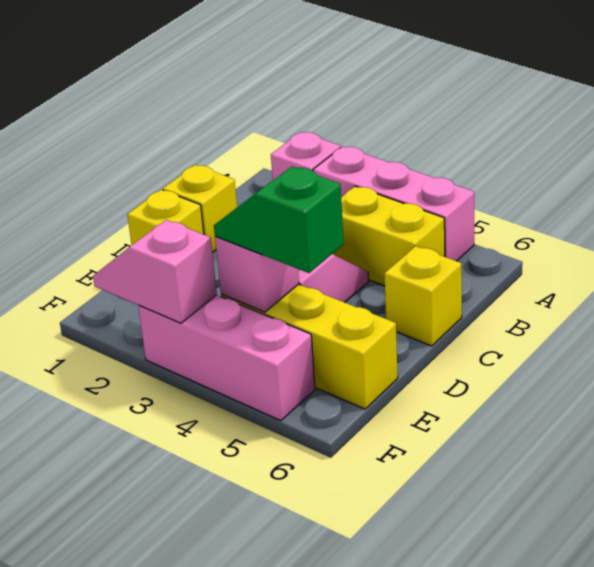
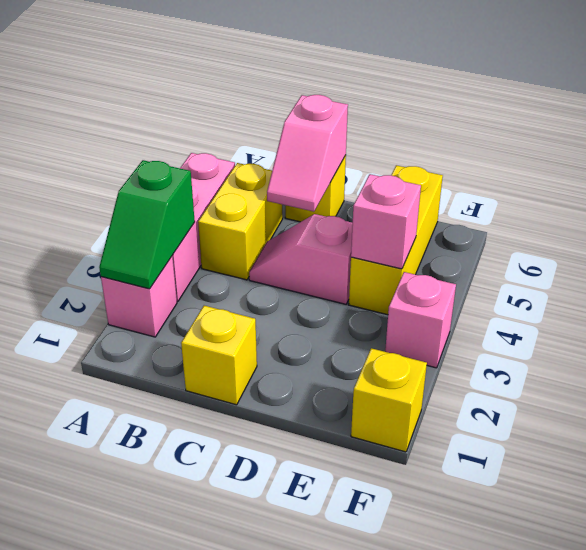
yellow 1x1 brick [127,190,204,245] -> yellow 1x1 brick moved to [351,348,427,452]
green 1x2 slope [214,167,344,273] -> green 1x2 slope moved to [99,160,195,289]
pink 1x2 slope [93,220,217,323] -> pink 1x2 slope moved to [267,95,348,212]
pink 1x3 brick [138,295,315,421] -> pink 1x1 brick [385,272,456,368]

